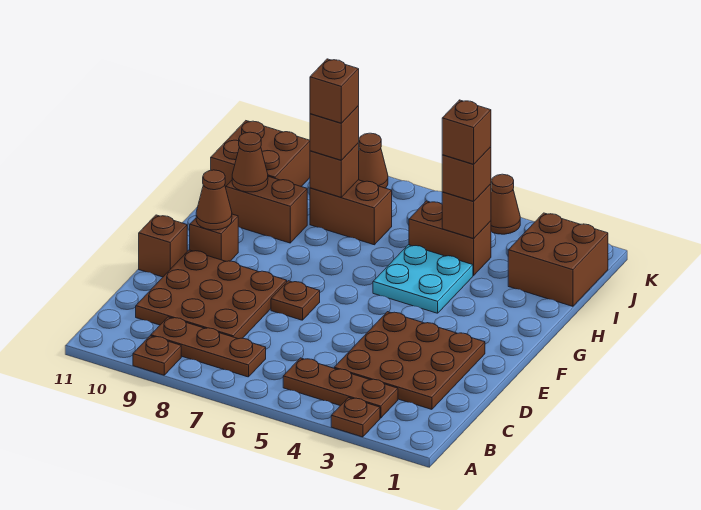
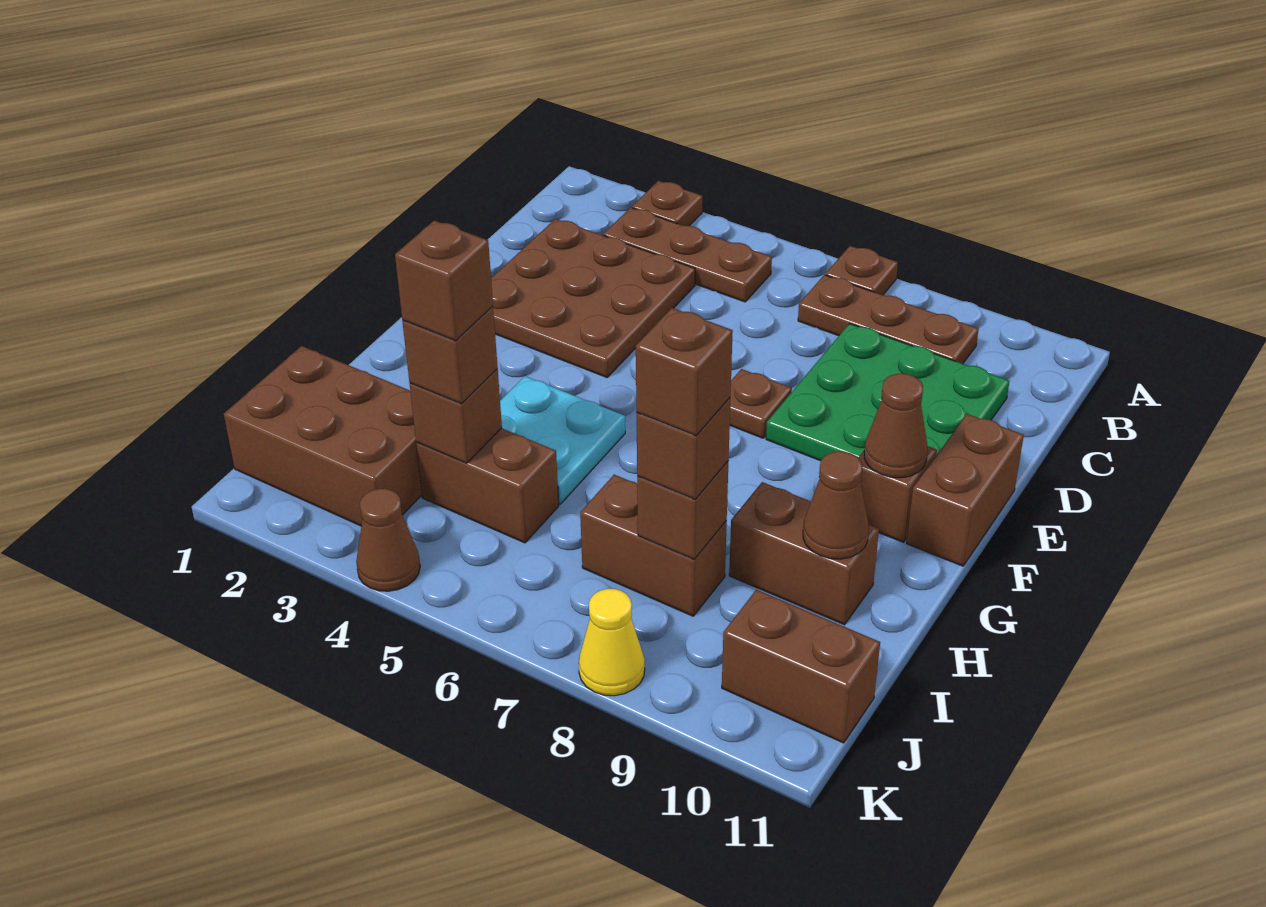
brown 1x1 plate [133,336,181,375] -> brown 1x1 plate moved to [825,246,898,295]
brown 3x3 plate [136,250,287,339] -> green 3x3 plate [766,324,1009,461]
brown 1x1 brick [139,215,187,277] -> brown 1x2 brick [906,414,1024,566]
brown 2x2 brick [508,213,608,306] -> brown 2x3 brick [224,346,422,526]
brown 2x2 brick [211,121,310,187] -> brown 1x2 brick [722,590,880,743]
brown 1x1 cone [359,133,388,188] -> yellow 1x1 cone [579,589,645,696]

